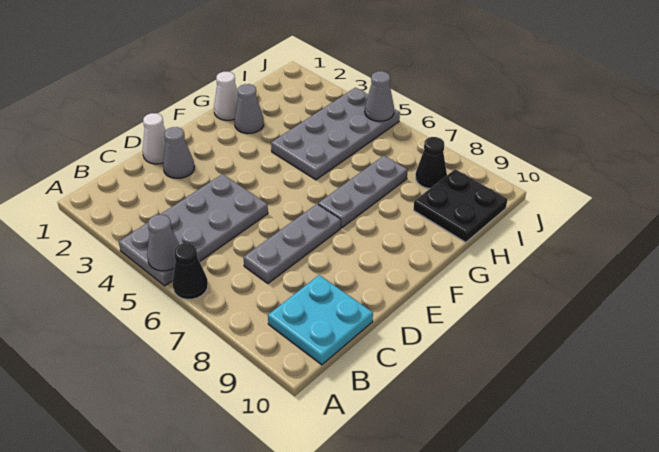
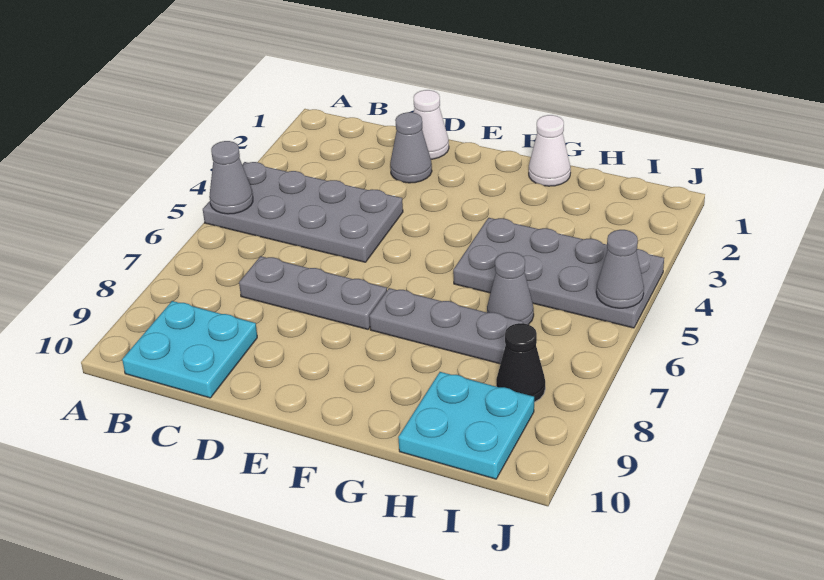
black 1x1 cone [172,243,208,299] -> none
grey 1x1 cone [235,84,264,133] -> grey 1x1 cone moved to [487,252,534,325]
black 2x2 plate [413,169,508,242] -> cyan 2x2 plate [398,372,534,479]

